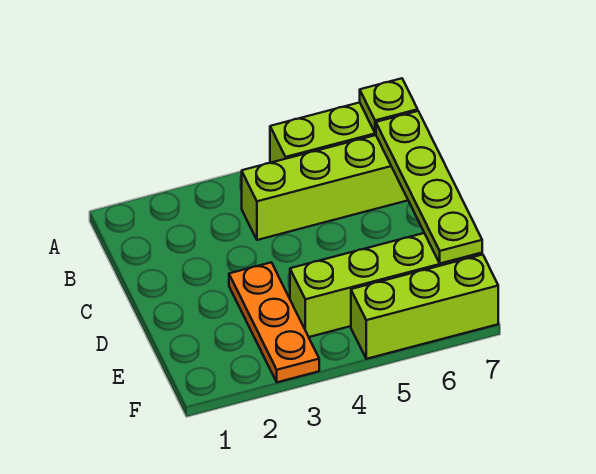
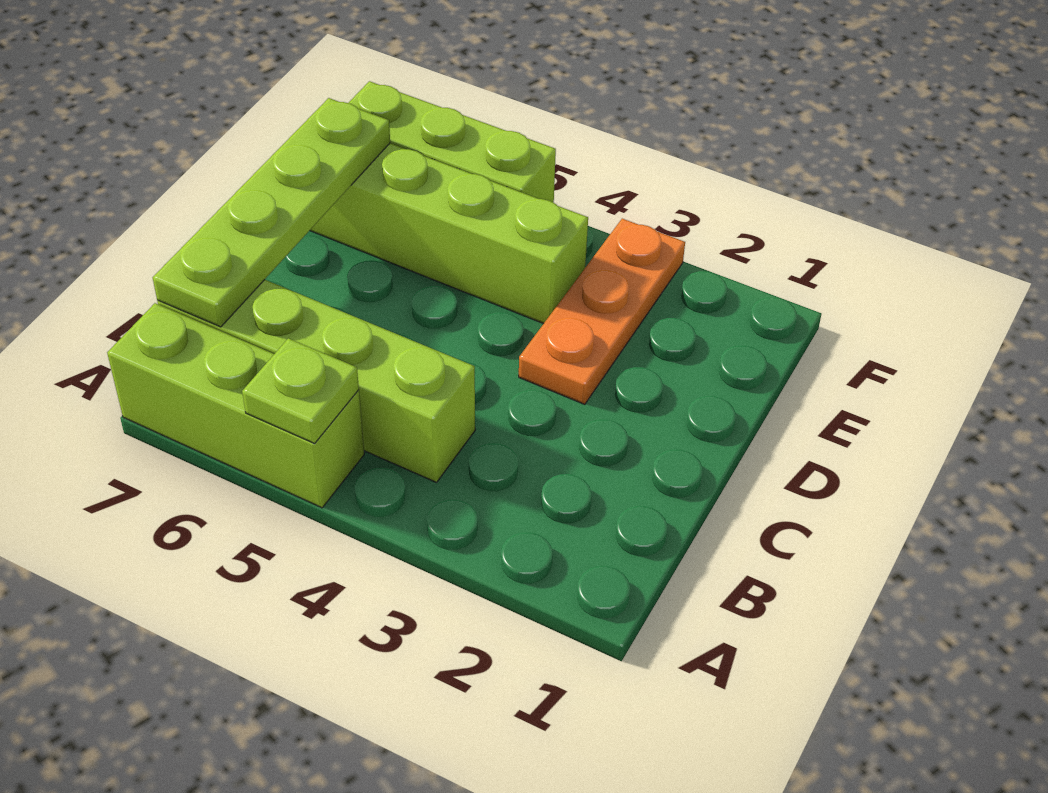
lime 1x1 plate [360,78,418,133] -> lime 1x1 plate moved to [242,338,359,443]

